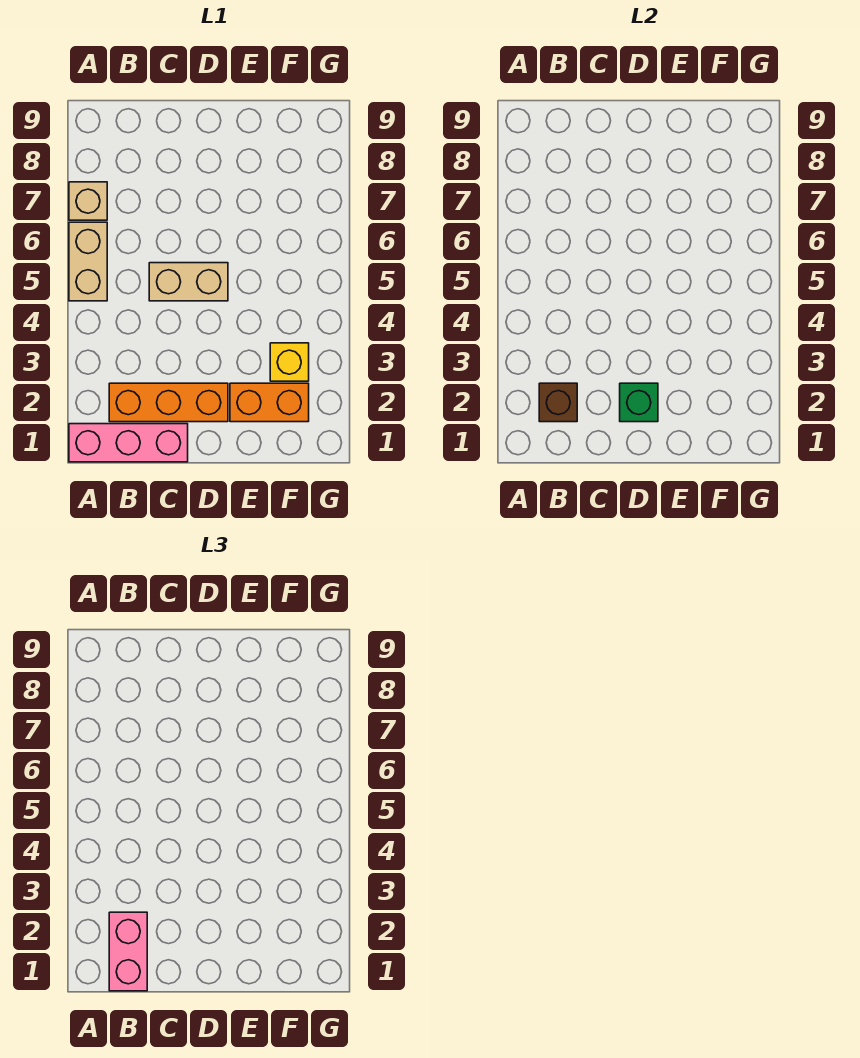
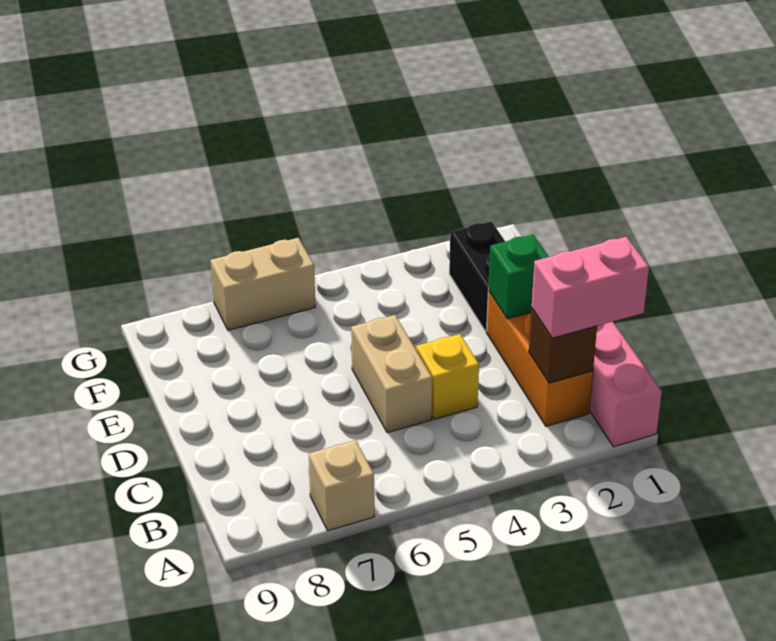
tan 1x2 brick [69,222,107,301] -> tan 1x2 brick moved to [210,238,315,330]
orange 1x2 brick [230,383,309,422] -> black 1x2 brick [449,221,505,331]
yellow 1x1 brick [270,343,309,381] -> yellow 1x1 brick moved to [416,334,479,419]

